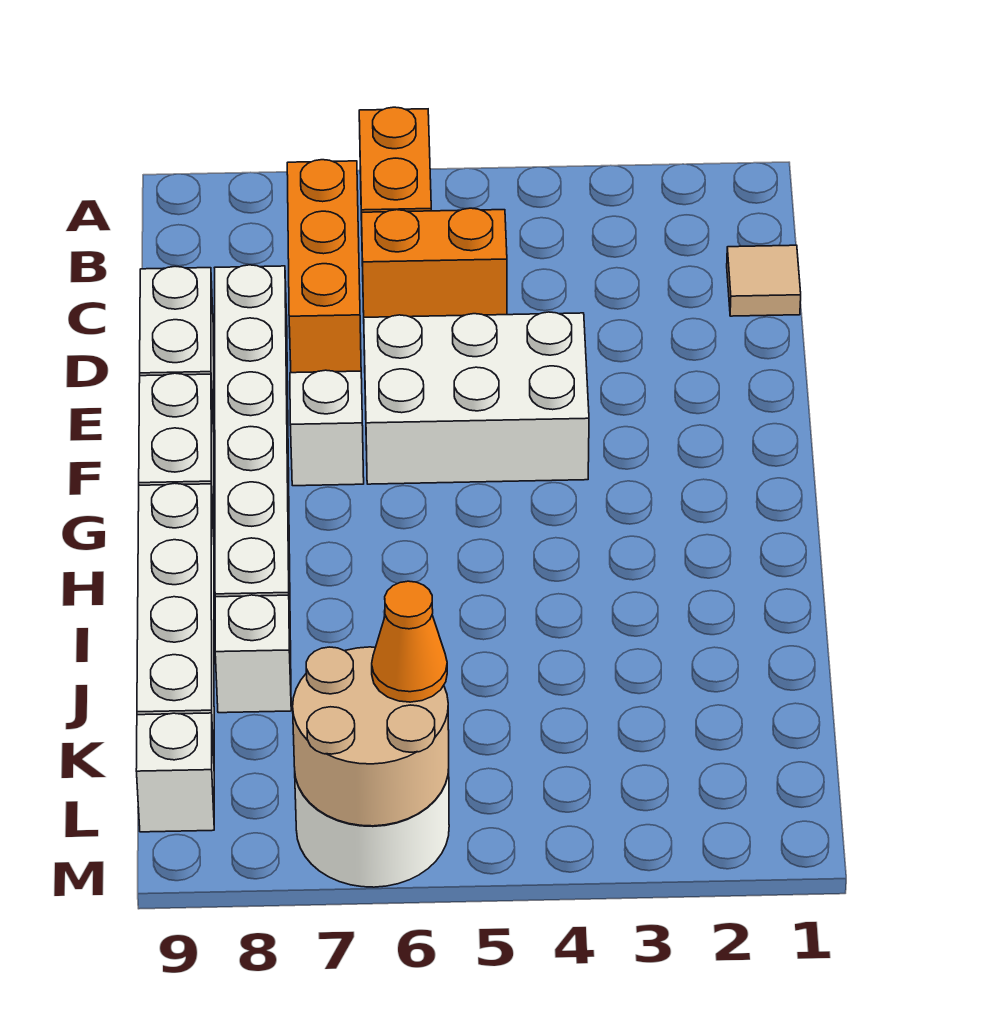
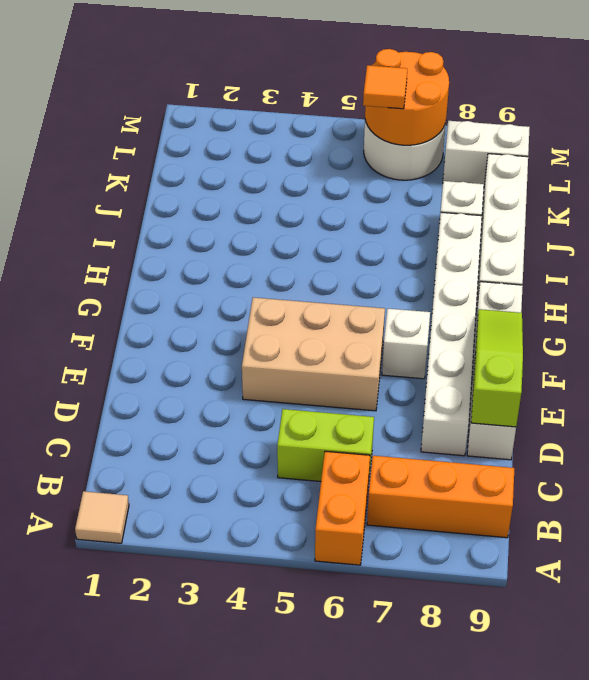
orange 1x3 brick [287,160,361,373] -> orange 1x3 brick turned to [367,456,514,538]
tan 1x1 tile [727,245,801,316] -> tan 1x1 tile moved to [75,491,129,543]
orange 1x2 brick [362,208,507,317] -> lime 1x2 brick [277,409,374,481]
none -> lime 1x3 slope [471,309,523,427]
white 2x3 brick [364,312,589,484] -> tan 2x3 brick [242,297,385,411]
tan 2x2 round brick [293,647,449,826] -> orange 2x2 round brick [365,49,449,145]
orange 1x1 cone [372,581,447,702] -> orange 1x1 tile [363,65,407,109]
white 1x1 brick [136,713,214,832] -> white 1x2 brick [443,121,530,184]

